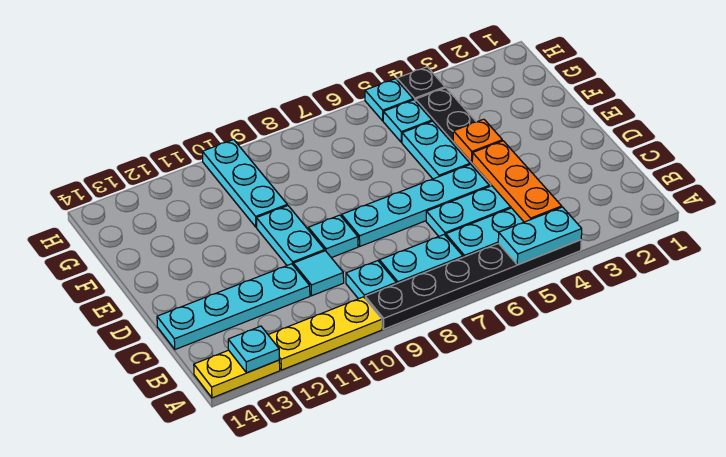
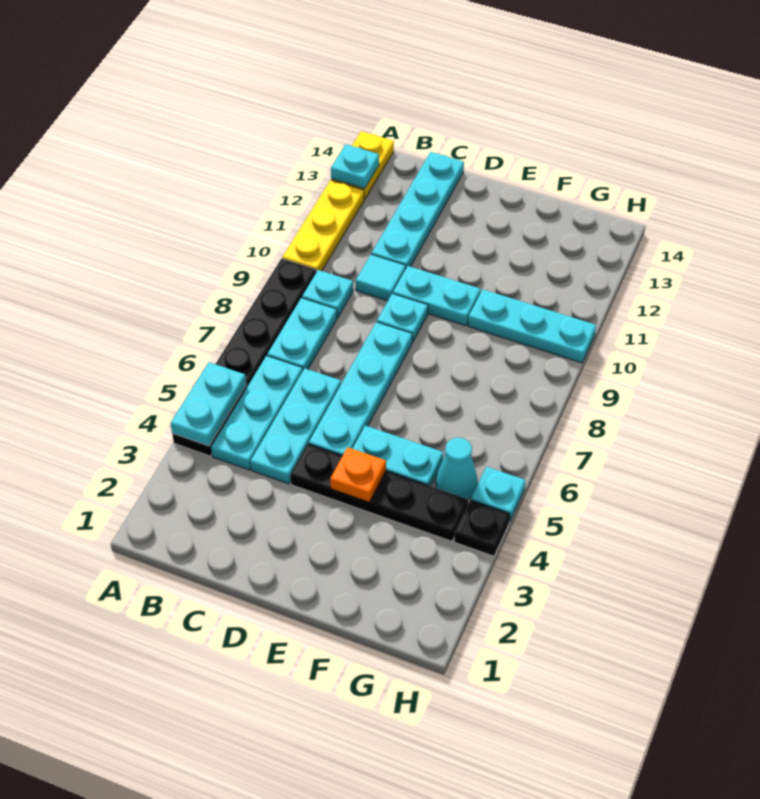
orange 1x3 plate [472,141,562,222] -> none
cyan 1x1 plate [383,100,432,142] -> cyan 1x1 cone [436,438,478,499]

